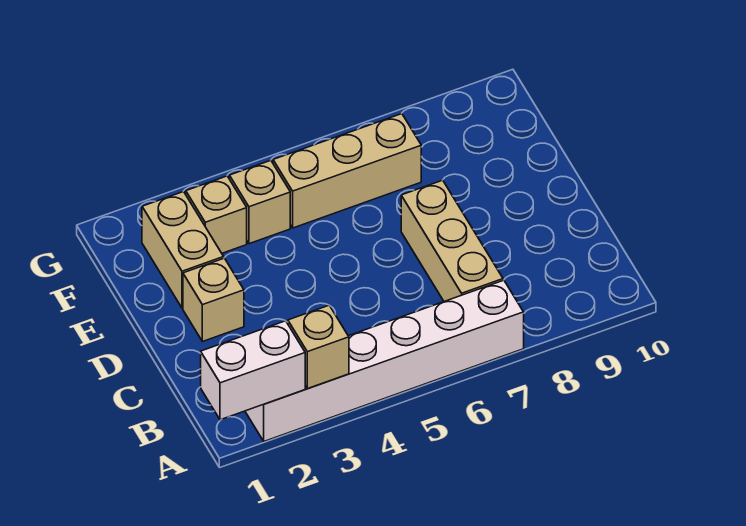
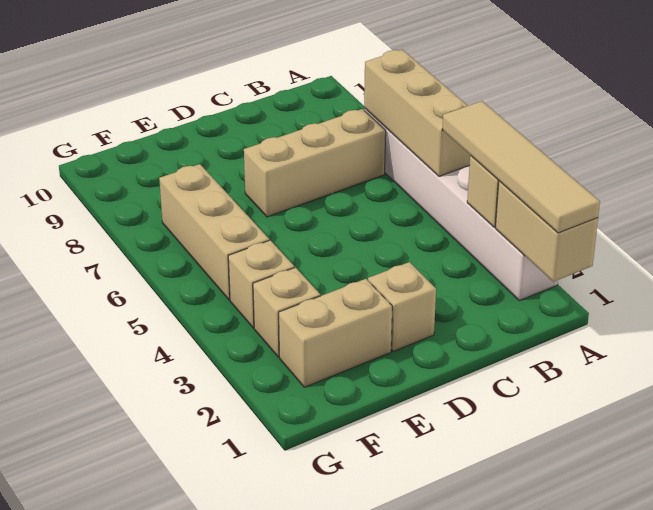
white 1x2 brick [201,321,305,420] -> tan 1x2 brick [495,181,598,282]
none -> tan 1x4 tile [442,101,600,233]
none -> tan 1x3 brick [364,50,470,176]

